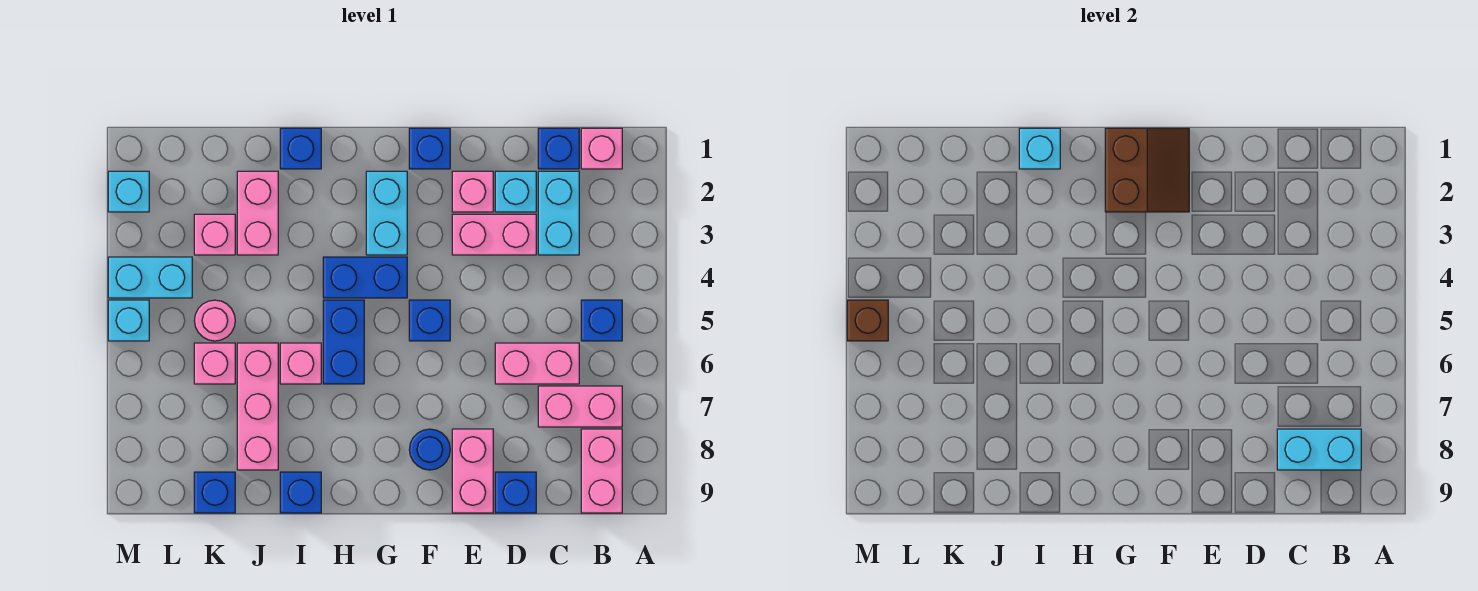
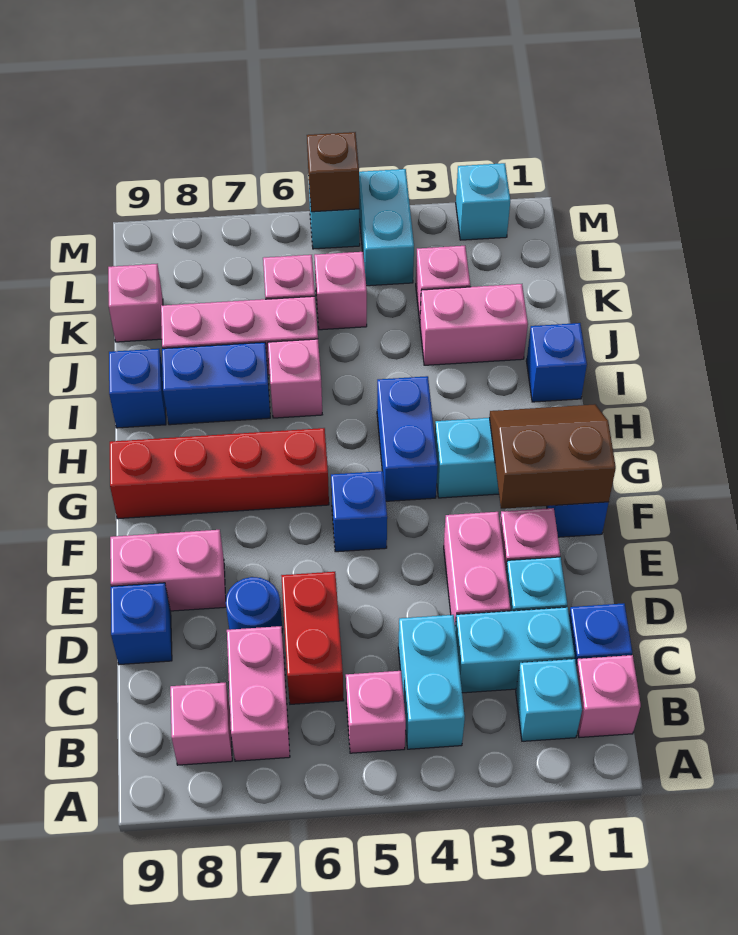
blue 1x1 brick [581,300,622,341] -> pink 1x1 brick [346,671,406,753]
pink 1x2 brick [581,429,622,513] -> pink 1x1 brick [170,682,232,765]
cyan 1x2 brick [1277,429,1361,470] -> cyan 1x2 brick moved to [398,615,465,749]
pink 1x2 brick [495,343,579,384] -> red 1x2 brick [281,572,344,704]
brown 2x2 slope [1105,128,1189,212] -> brown 2x2 slope turned to [489,404,616,509]
blue 1x1 round brick [409,429,450,470] -> blue 1x1 round brick moved to [226,577,283,630]
none -> red 1x4 brick [110,428,329,519]
blue 1x2 brick [323,300,364,384] -> blue 1x2 brick moved to [162,342,270,425]
cyan 1x1 brick [1019,128,1060,169] -> cyan 1x1 brick moved to [516,659,582,741]
pink 1x1 round brick [194,300,235,341] -> pink 1x1 brick [314,252,367,330]
blue 1x1 brick [194,472,235,513] -> pink 1x1 brick [108,264,163,342]

